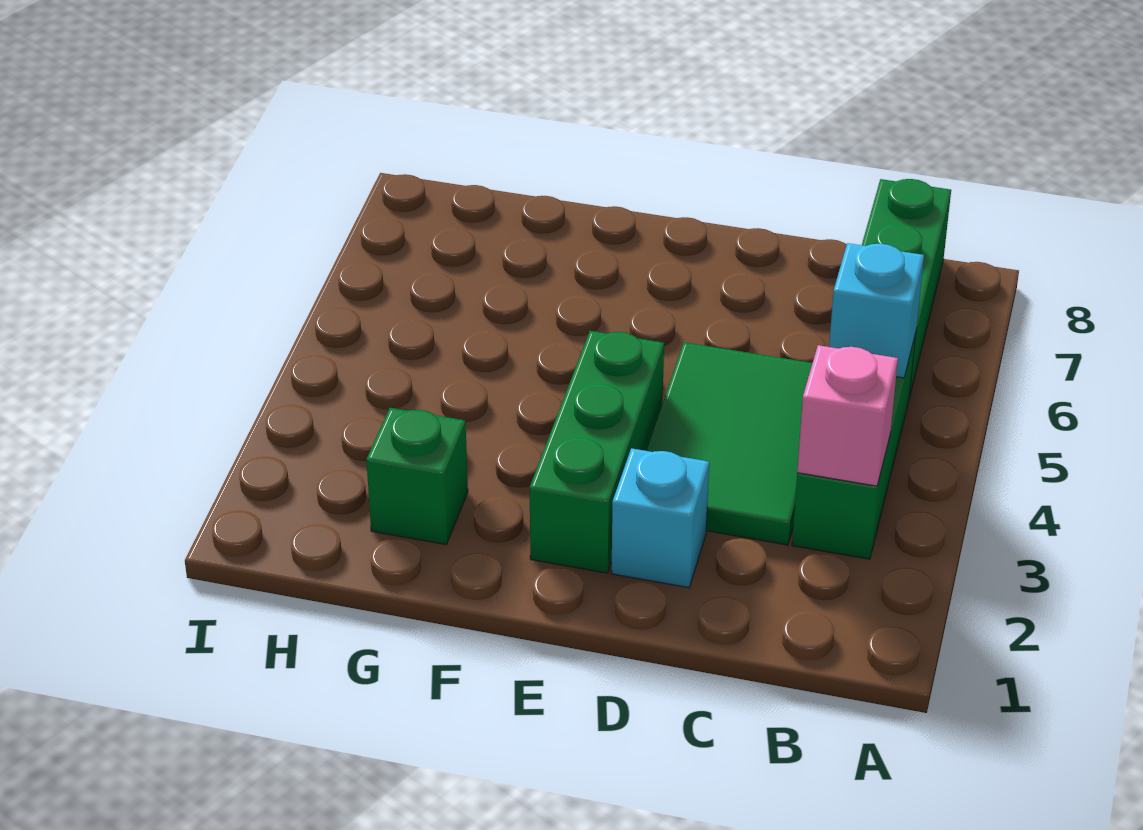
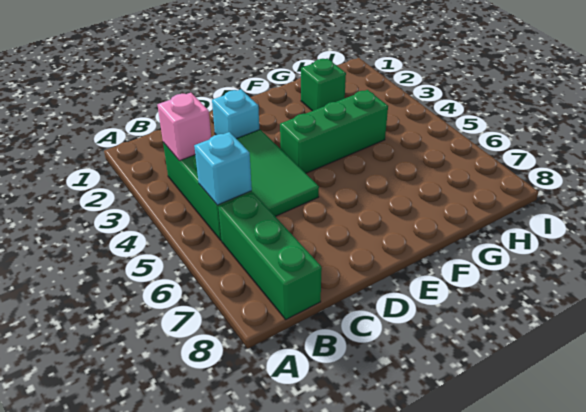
green 1x3 brick [530,331,664,573] -> green 1x3 brick turned to [280,90,388,173]

